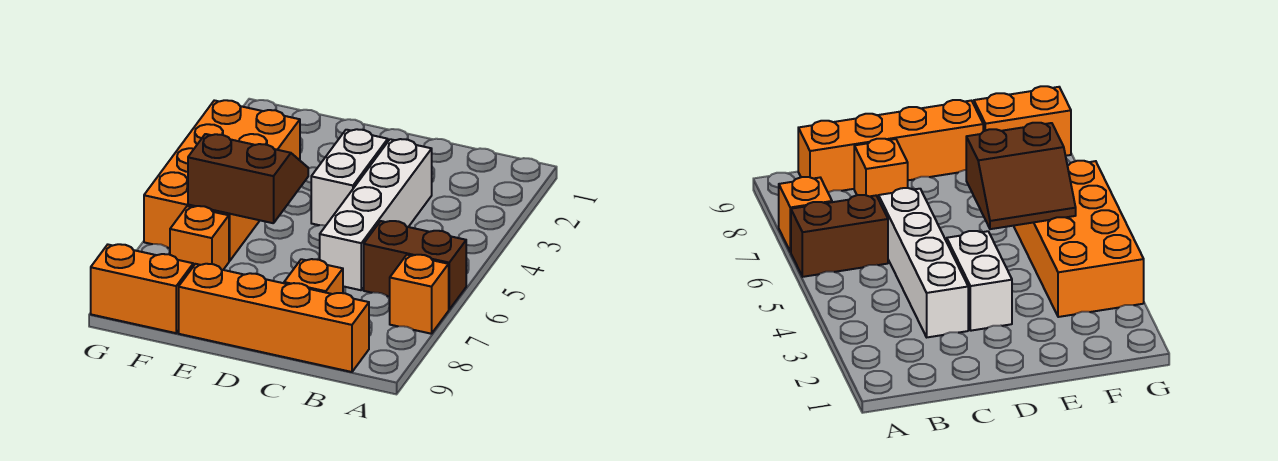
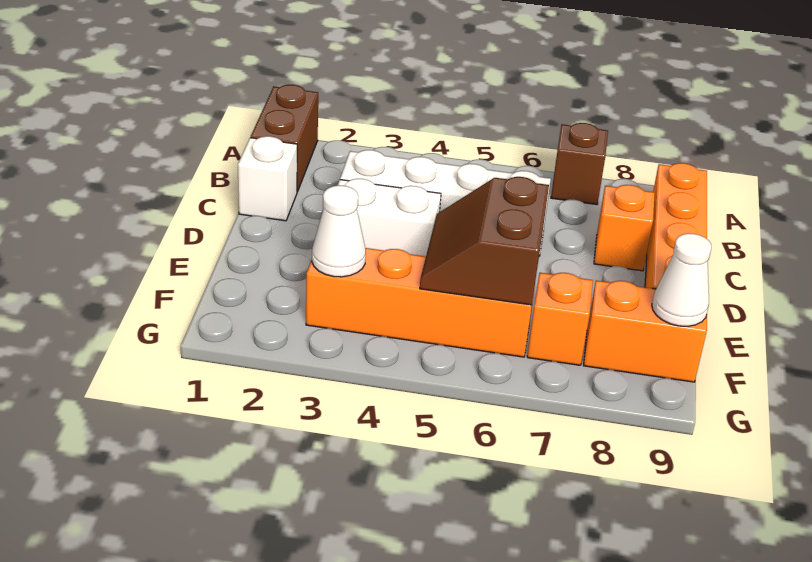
brown 1x2 brick [364,221,466,309] -> brown 1x2 brick moved to [251,85,318,192]
orange 1x1 brick [390,255,449,334] -> brown 1x1 brick [551,123,608,205]
none -> white 1x1 brick [238,136,297,221]
orange 2x4 brick [144,100,300,261] -> orange 1x4 brick [306,248,534,357]
none -> white 1x1 cone [312,185,366,277]
orange 1x2 brick [91,244,193,333] -> orange 1x2 brick turned to [584,281,707,382]
none -> white 1x1 cone [652,233,711,326]

